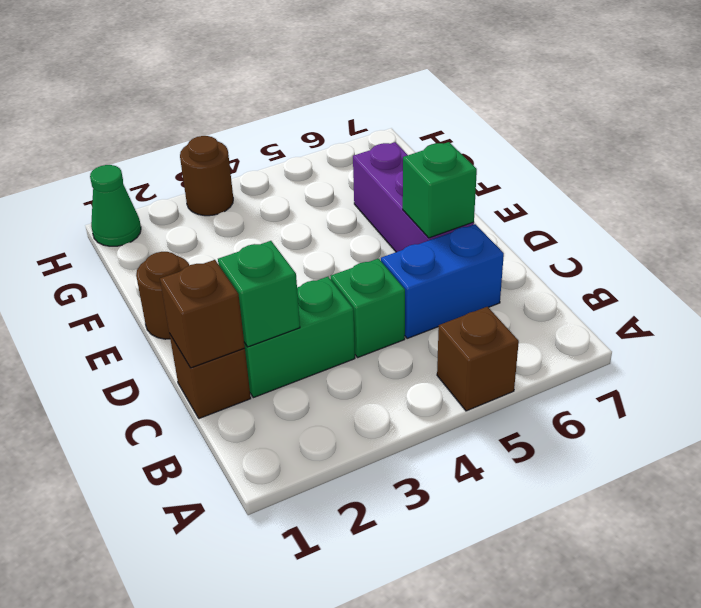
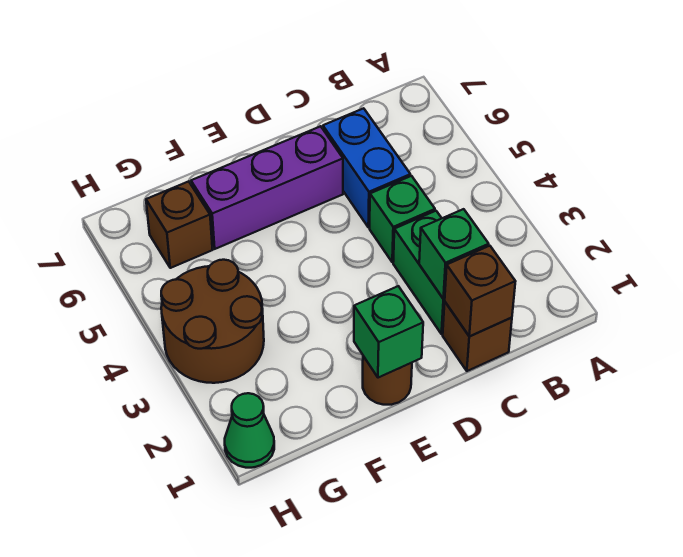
brown 1x1 brick [437,307,519,411] -> brown 1x1 brick moved to [146,181,213,268]
green 1x1 brick [403,142,477,238] -> green 1x1 brick moved to [354,286,423,378]
brown 1x1 round brick [180,136,233,216] -> brown 2x2 round brick [161,260,264,383]

